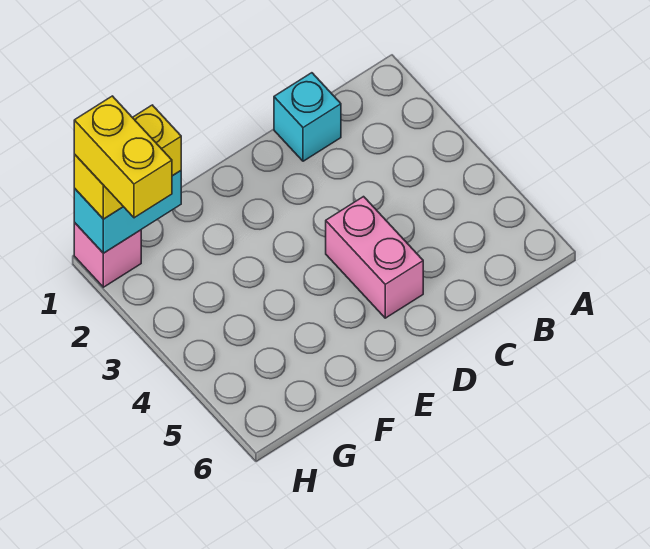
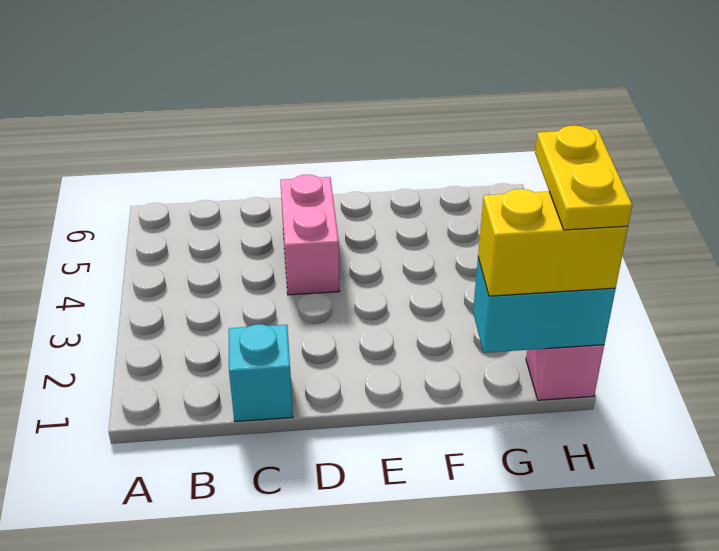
yellow 1x2 brick [74,96,172,218] -> yellow 1x2 plate [535,126,632,230]

